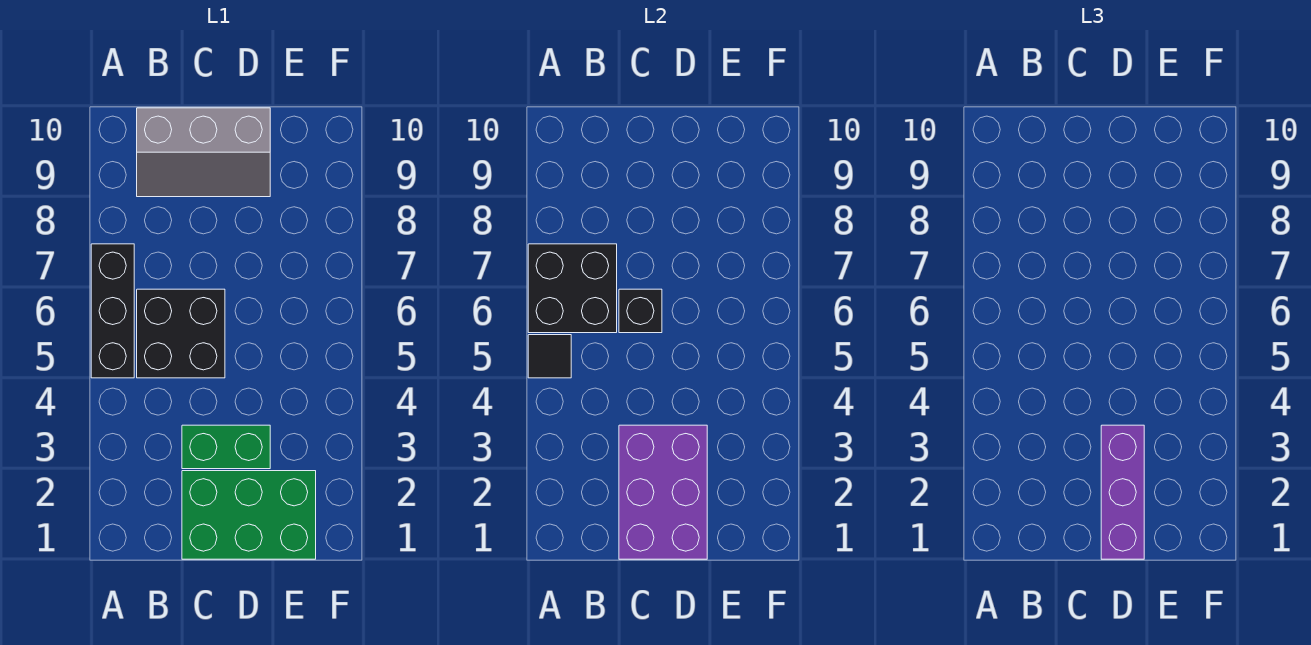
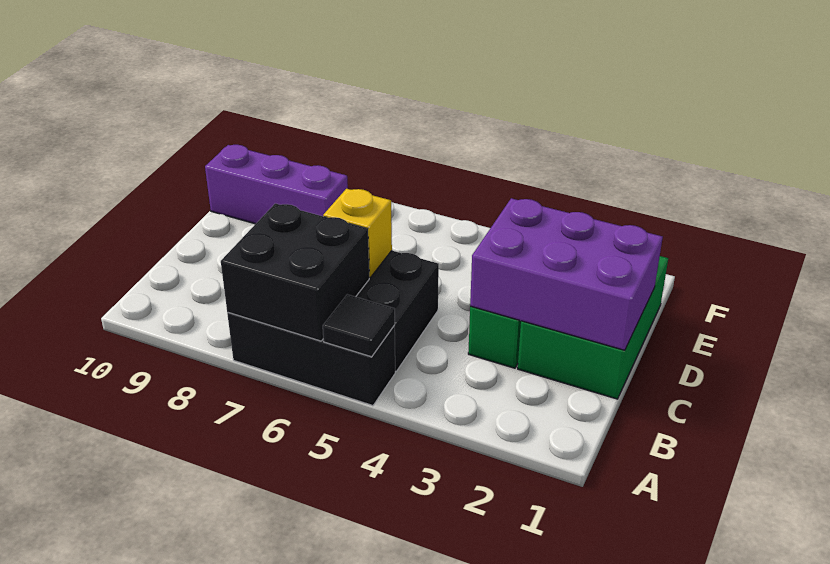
grey 2x3 slope [137,108,270,197] -> none
black 1x1 brick [619,289,662,333] -> yellow 1x1 brick [323,189,392,278]
purple 1x3 brick [1101,425,1144,559] -> purple 1x3 brick moved to [205,145,348,224]

